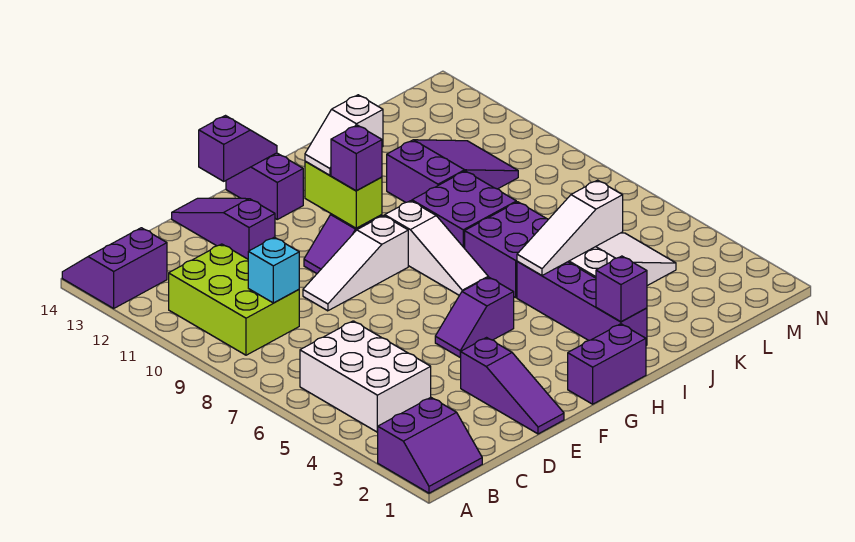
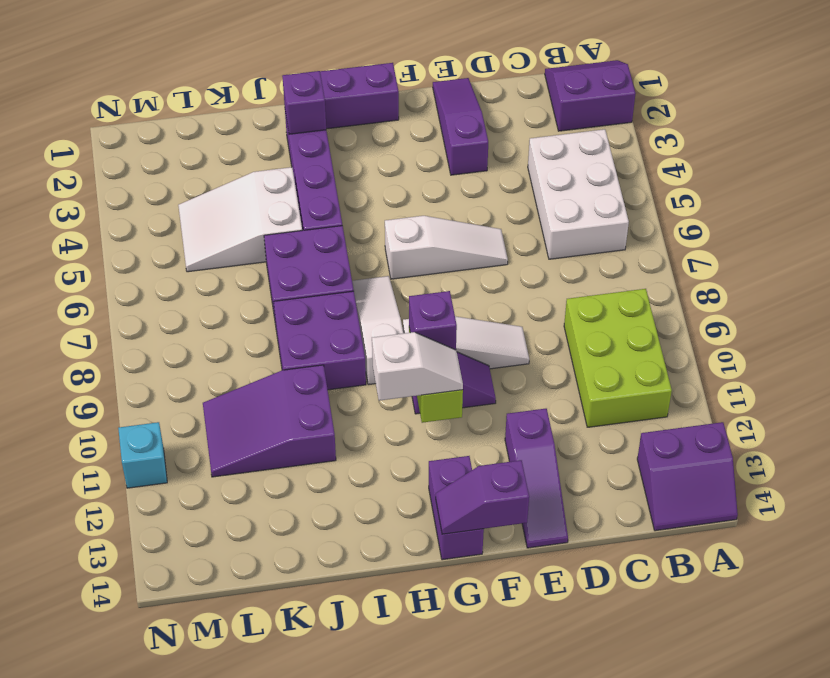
cyan 1x1 brick [248,237,299,303] -> cyan 1x1 brick moved to [118,422,167,488]
purple 1x2 slope [435,277,514,357] -> none
white 1x3 slope [517,180,623,275] -> white 1x3 slope moved to [385,216,508,279]

